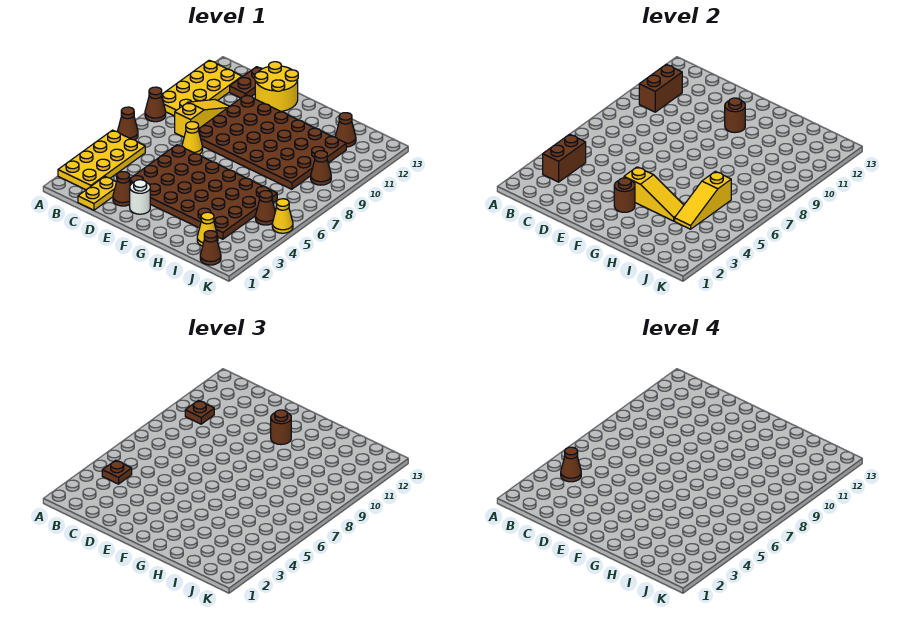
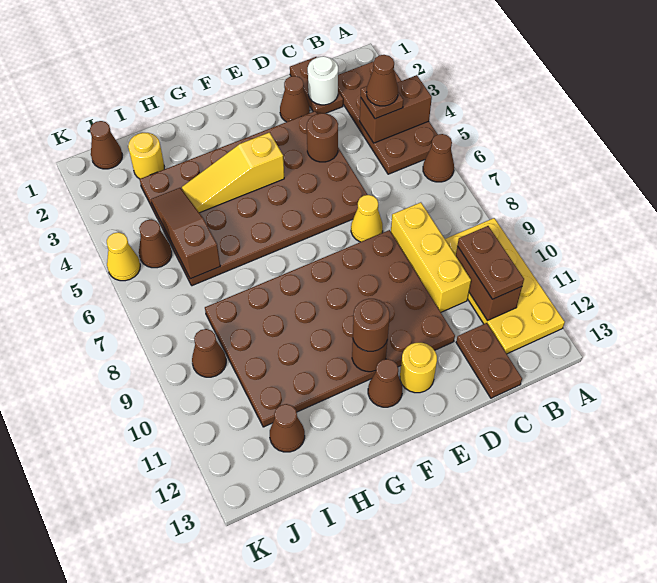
yellow 2x4 plate [58,130,145,190] -> brown 2x4 plate [338,61,438,174]
brown 1x1 cone [145,87,166,122] -> brown 1x1 cone moved to [368,359,402,407]
brown 1x2 brick [543,134,586,182] -> brown 1x2 brick turned to [360,75,432,143]
brown 1x1 plate [185,400,214,424] -> brown 1x2 plate [458,226,524,299]
yellow 1x2 plate [78,177,116,210] -> brown 1x2 plate [290,57,343,114]
yellow 1x3 slope [175,99,230,137] -> yellow 1x3 brick [391,202,471,312]
yellow 2x2 round brick [255,62,298,111] -> yellow 1x1 round brick [400,343,437,393]
white 1x1 round brick [130,180,150,214] -> white 1x1 round brick moved to [308,56,338,105]
brown 1x1 round brick [614,178,635,212] -> brown 1x1 round brick moved to [307,113,338,162]
yellow 1x1 cone [197,212,218,246] -> yellow 1x1 round brick [128,133,164,179]
yellow 1x3 slope [675,171,731,229] -> brown 1x3 slope [151,188,220,279]

